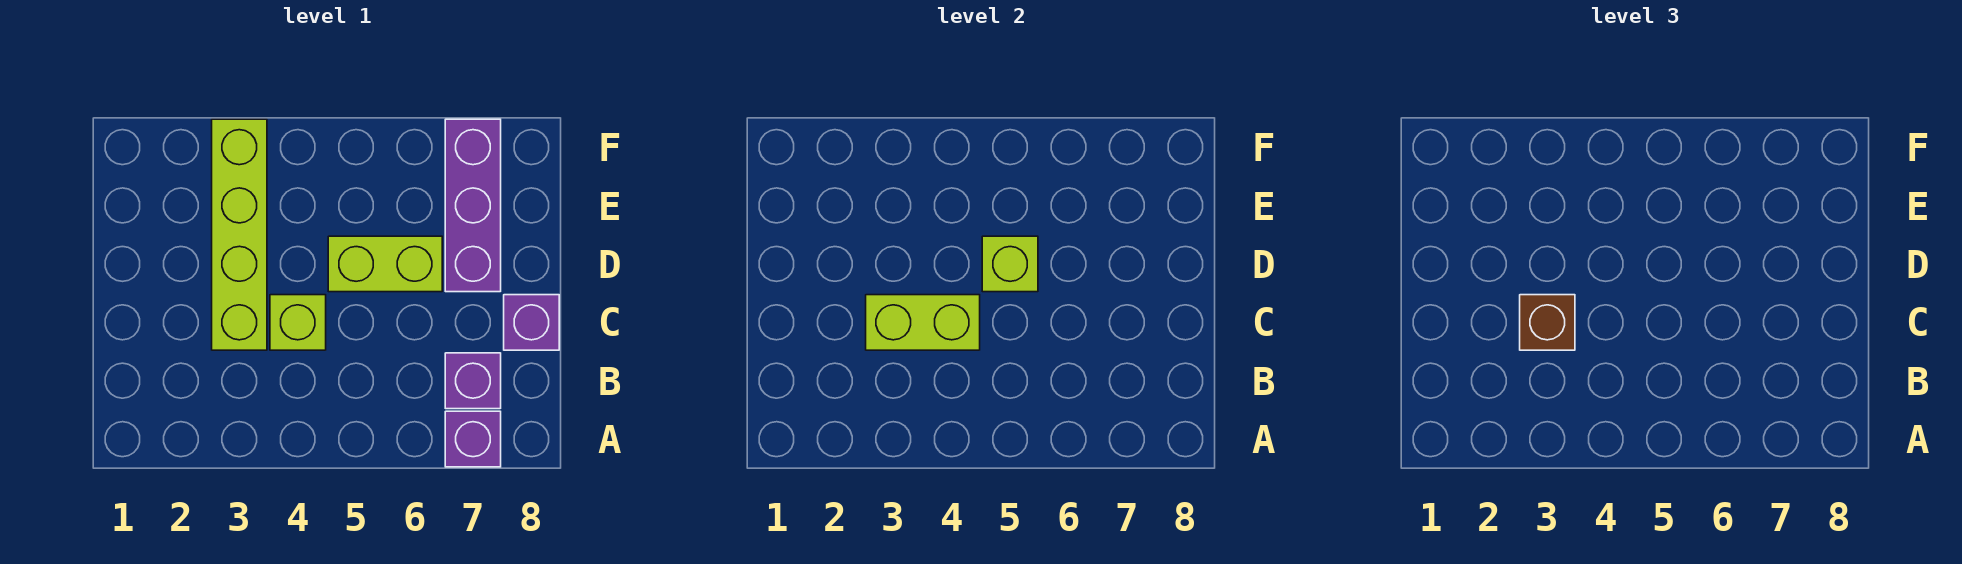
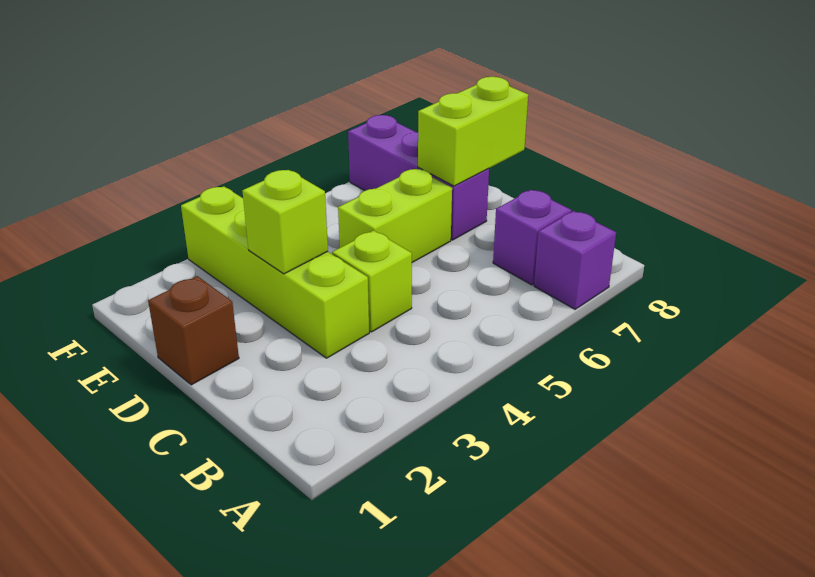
lime 1x2 brick [866,295,980,350] -> lime 1x2 brick moved to [418,77,528,186]
brown 1x1 brick [1520,295,1575,350] -> brown 1x1 brick moved to [148,276,239,385]
purple 1x1 brick [504,295,559,350] -> none
lime 1x1 brick [982,236,1038,292] -> lime 1x1 brick moved to [242,170,328,274]

